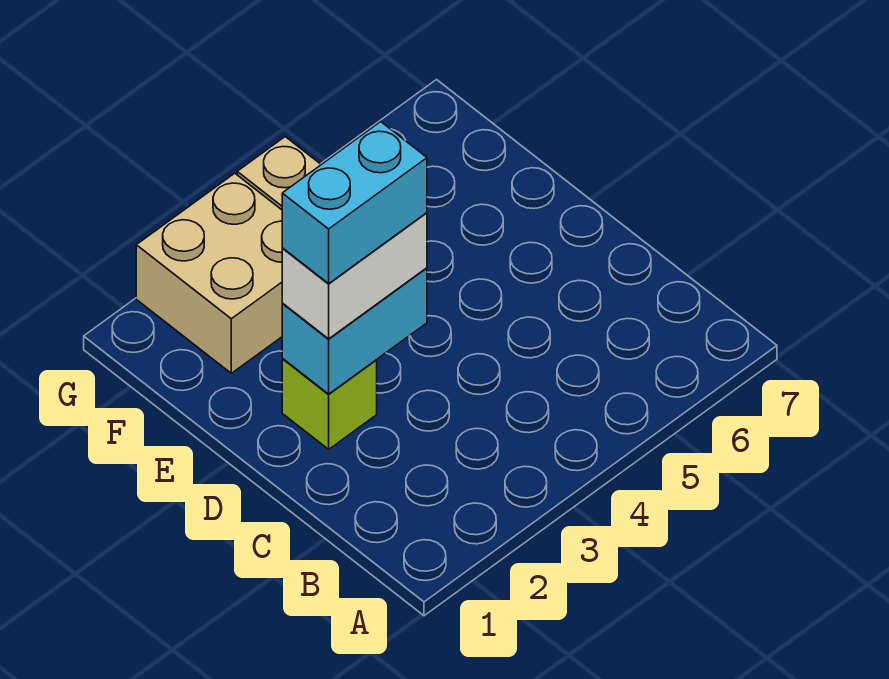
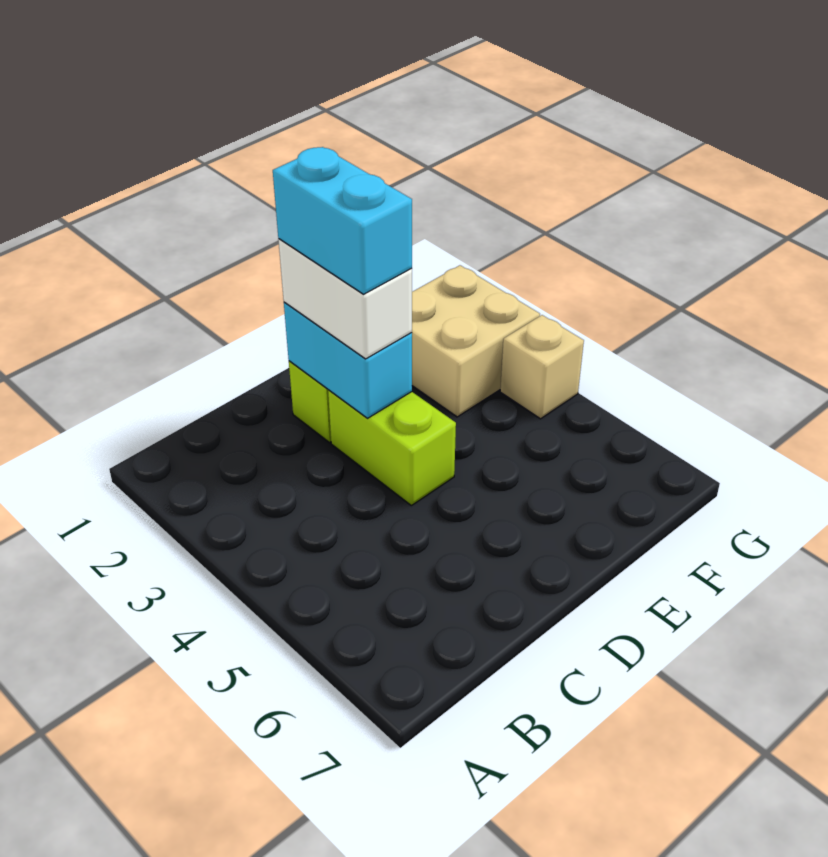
none -> lime 1x2 brick [328,390,456,505]

